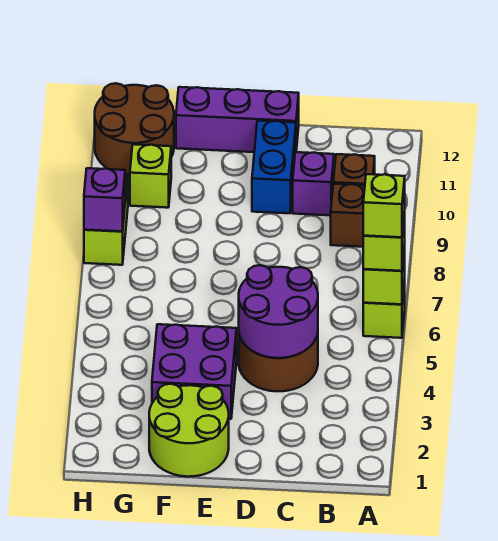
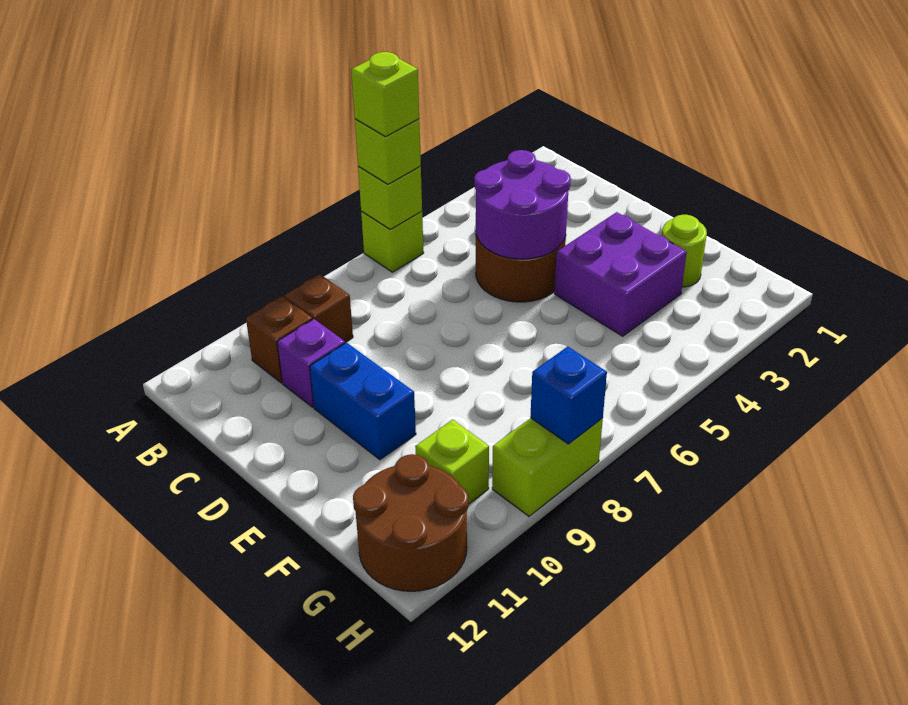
blue 1x2 brick [252,121,296,213] -> blue 1x2 brick turned to [310,343,416,460]
purple 1x3 brick [176,87,299,152] -> none
lime 2x2 round brick [149,384,229,477] -> lime 1x1 round brick [662,215,707,287]
purple 1x1 brick [84,168,125,231] -> blue 1x1 brick [530,347,607,444]

